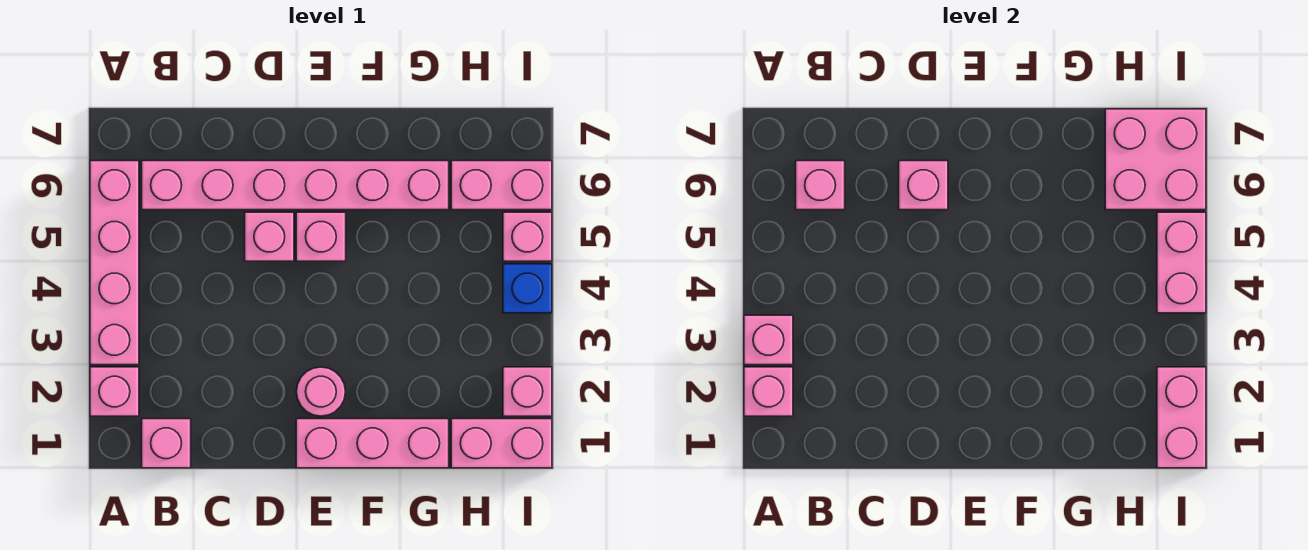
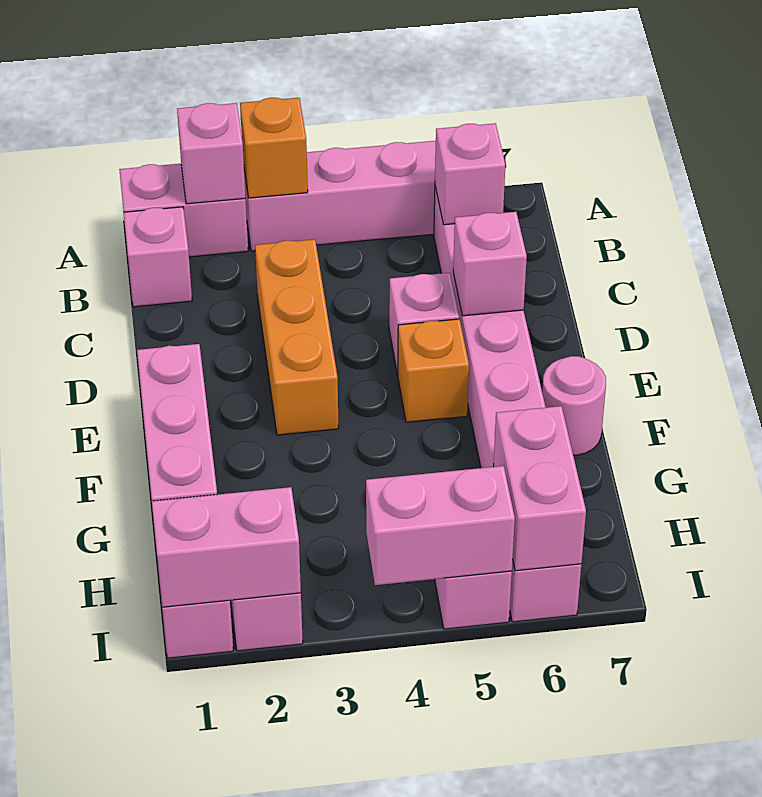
pink 1x1 brick [90,367,139,416] -> pink 1x2 brick [119,164,248,257]
pink 1x1 brick [744,315,793,365] -> orange 1x1 brick [240,98,308,198]
none -> orange 1x3 brick [255,239,339,435]
pink 1x1 round brick [296,367,345,416] -> pink 1x1 round brick moved to [542,356,606,456]
pink 1x1 brick [296,212,346,261] -> orange 1x1 brick [398,319,469,422]
pink 2x2 brick [1105,109,1206,210] -> pink 1x2 brick [494,406,586,571]
blue 1x1 brick [503,264,552,313] -> none

